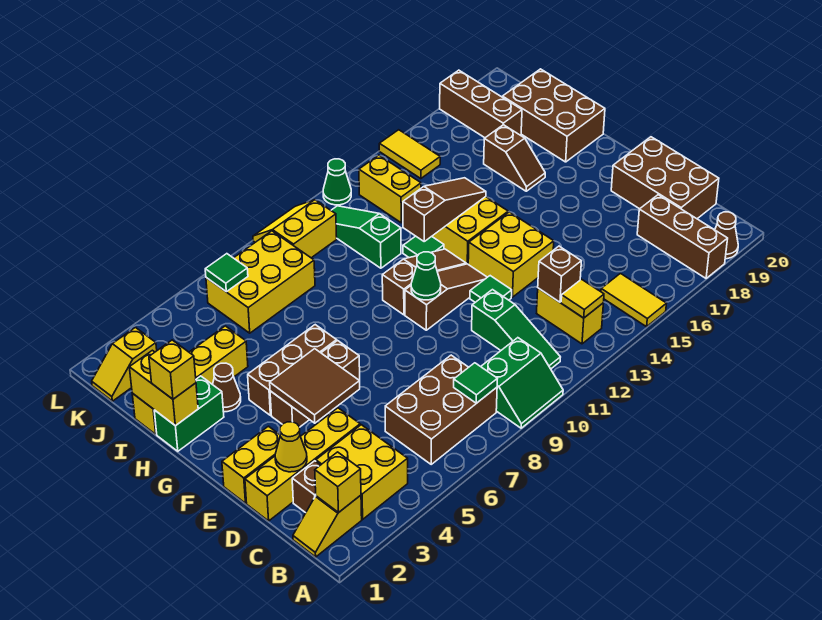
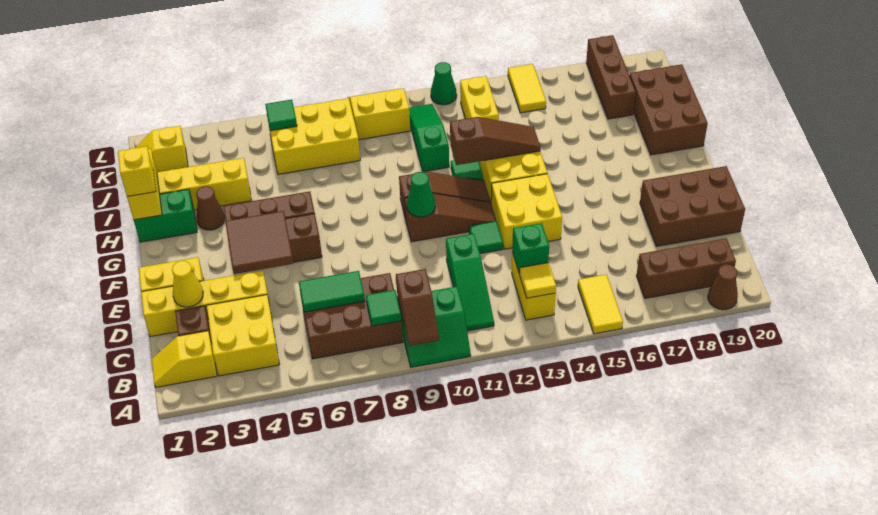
brown 1x3 brick [637,195,728,278] -> brown 1x3 brick turned to [636,239,736,298]
yellow 1x1 brick [315,452,361,512] -> none
none -> green 1x2 tile [299,271,365,312]
brown 1x1 brick [538,246,581,302] -> green 1x1 brick [512,223,549,273]
brown 2x3 brick [611,137,719,219] -> brown 2x3 brick turned to [640,166,745,247]
brown 1x2 slope [484,125,545,191] -> brown 1x2 slope moved to [396,269,439,346]

